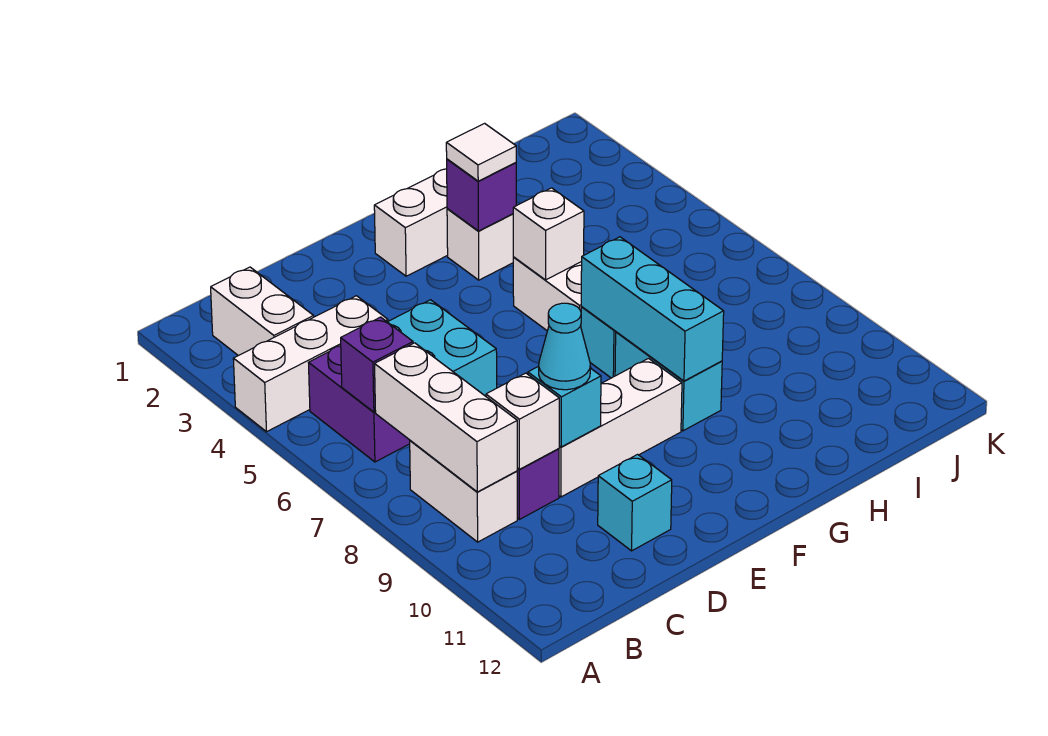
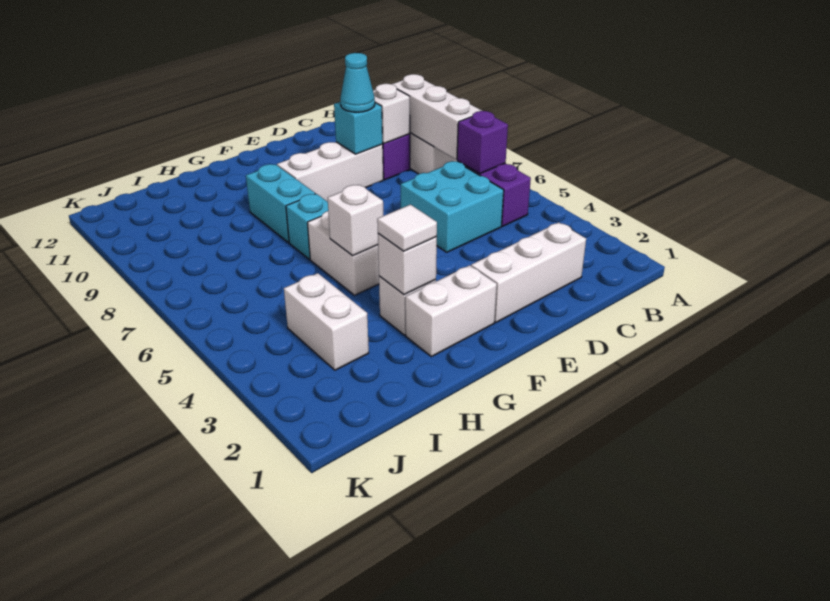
white 1x3 brick [233,296,388,432] -> white 1x3 brick moved to [471,222,586,322]
white 1x2 brick [211,267,314,356] -> white 1x2 brick moved to [284,273,369,370]
cyan 1x1 brick [598,454,672,551] -> none
purple 1x1 brick [447,159,516,231] -> white 1x1 brick [378,233,437,295]
cyan 1x3 brick [581,237,724,381] -> none

